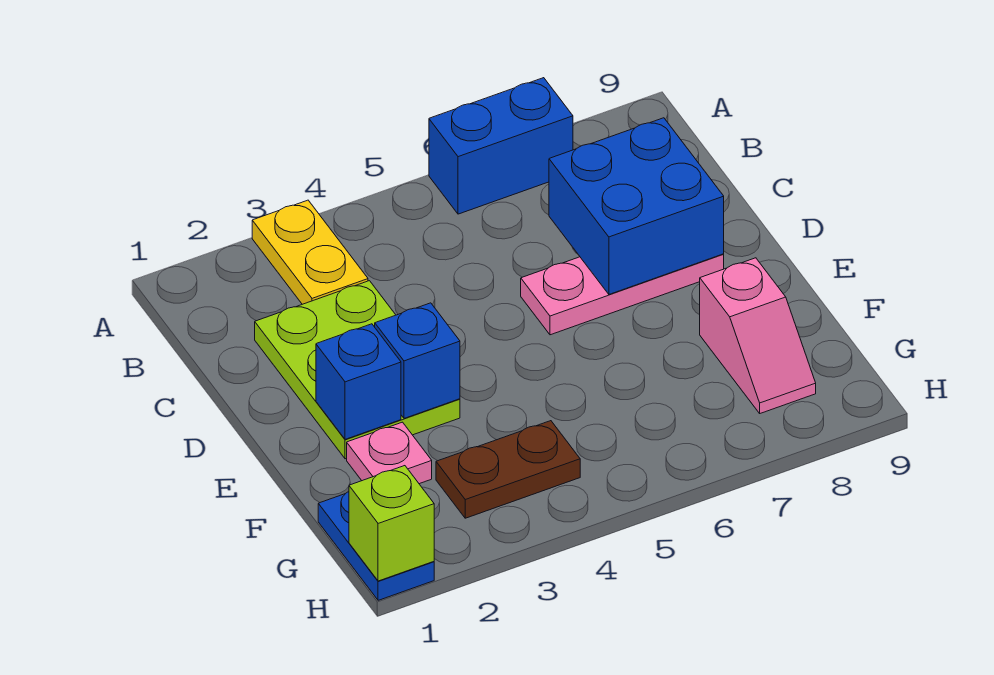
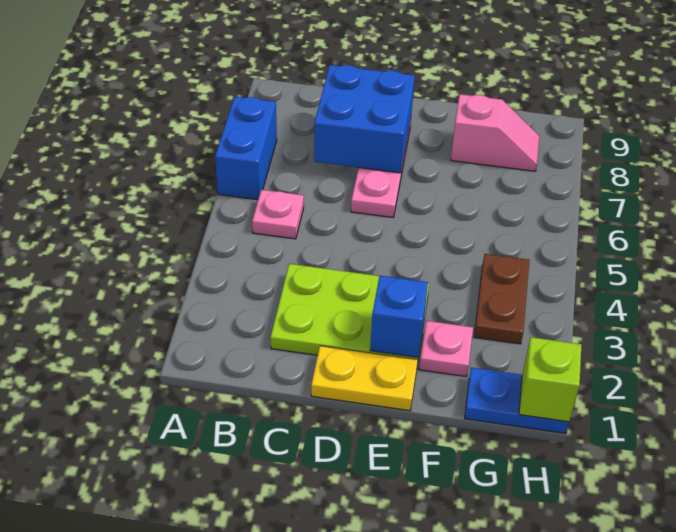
yellow 1x2 plate [252,200,368,304] -> yellow 1x2 plate moved to [311,346,418,411]
none -> pink 1x1 plate [252,190,304,239]
blue 1x1 brick [375,303,460,418] -> none

